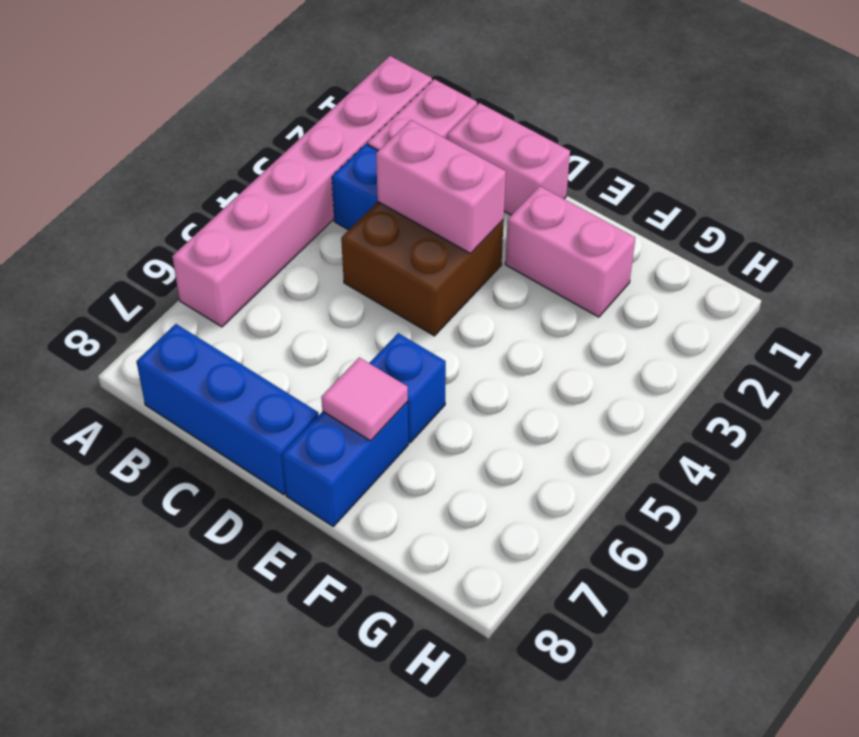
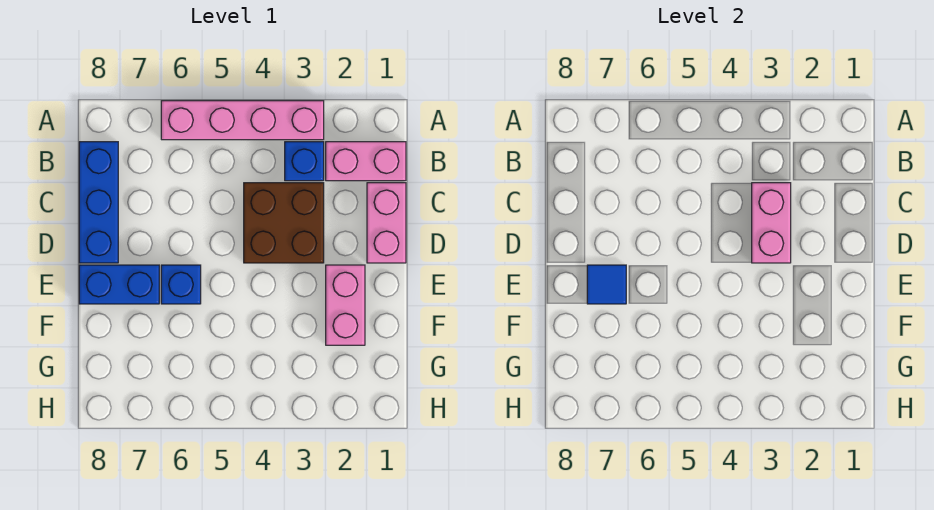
pink 1x6 brick [172,56,432,327] -> pink 1x4 brick [161,101,324,140]
pink 1x1 tile [321,357,408,441] -> blue 1x1 tile [587,265,626,304]

